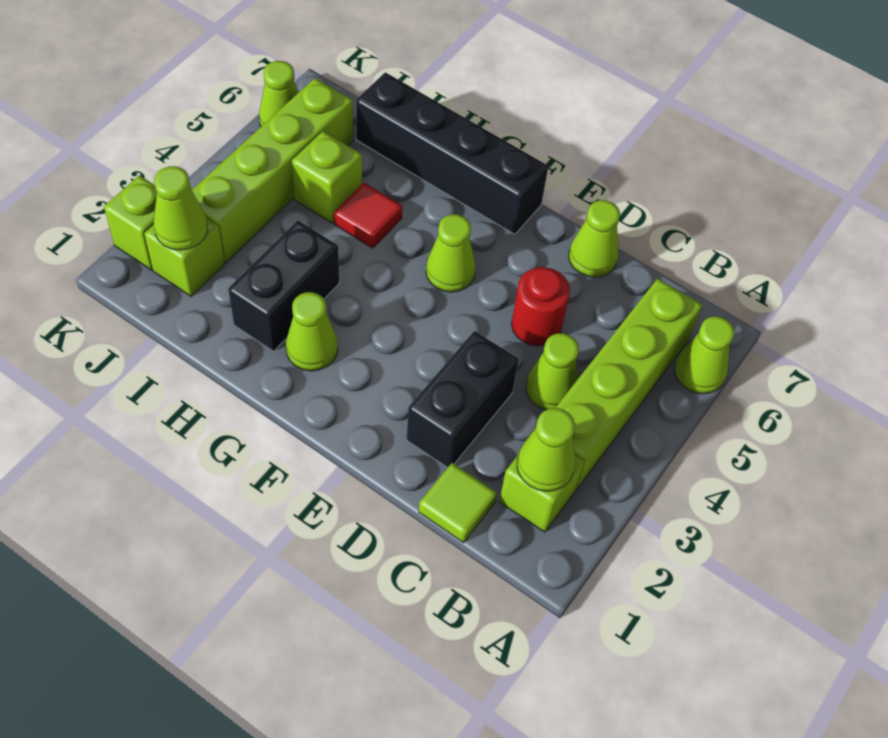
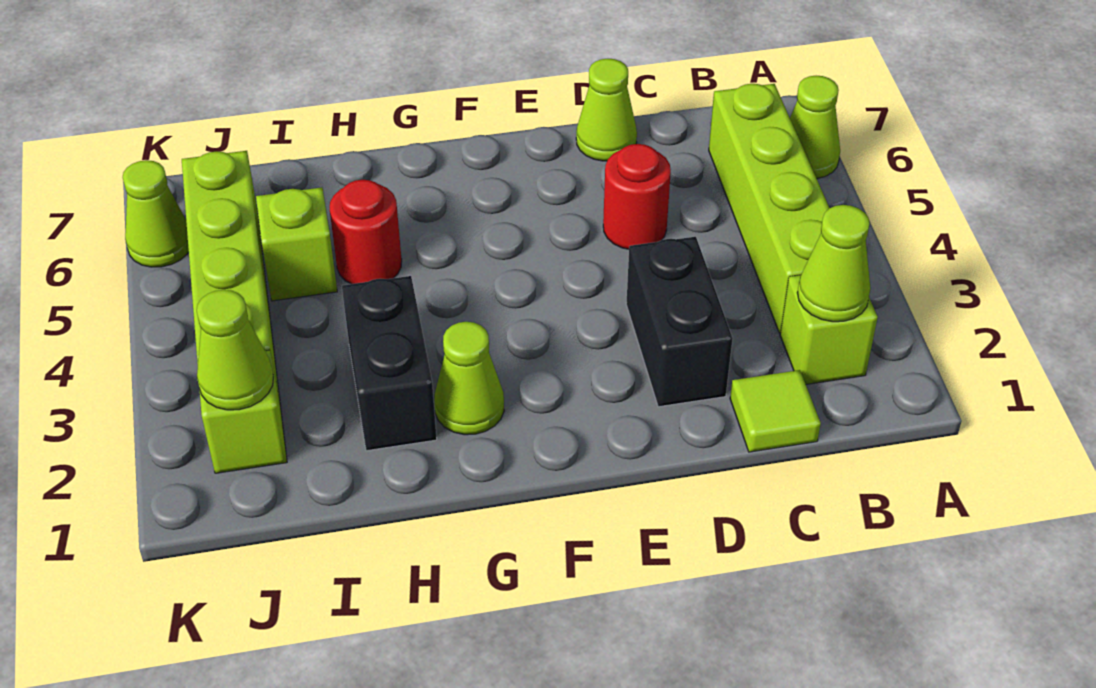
lime 1x1 cone [526,333,579,410] -> none
lime 1x1 cone [426,214,476,292] -> none
black 1x4 brick [356,72,549,234] -> none
red 1x1 tile [334,183,403,248] -> red 1x1 round brick [330,180,402,284]
lime 1x1 brick [104,175,157,270] -> none

